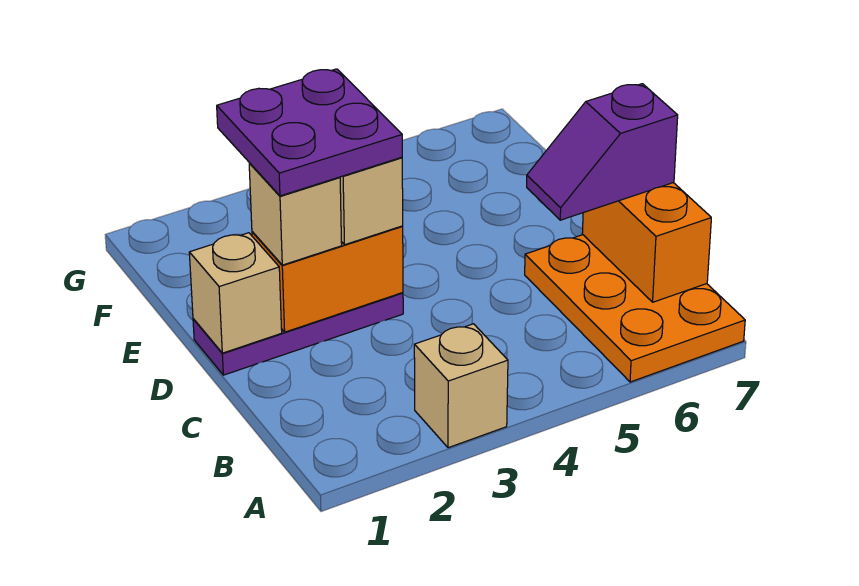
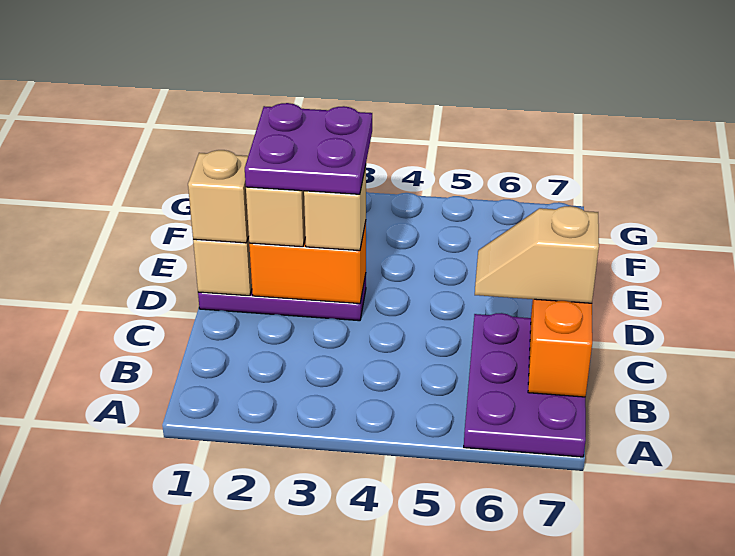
tan 1x1 brick [414,324,508,448] -> tan 1x1 brick moved to [188,150,249,243]
orange 2x3 plate [525,235,745,382] -> purple 2x3 plate [464,313,586,457]
purple 1x2 slope [527,84,678,220] -> tan 1x2 slope [475,206,599,303]

